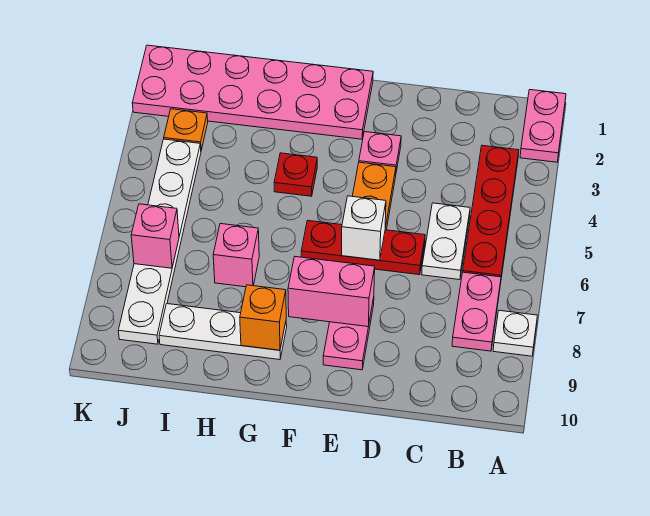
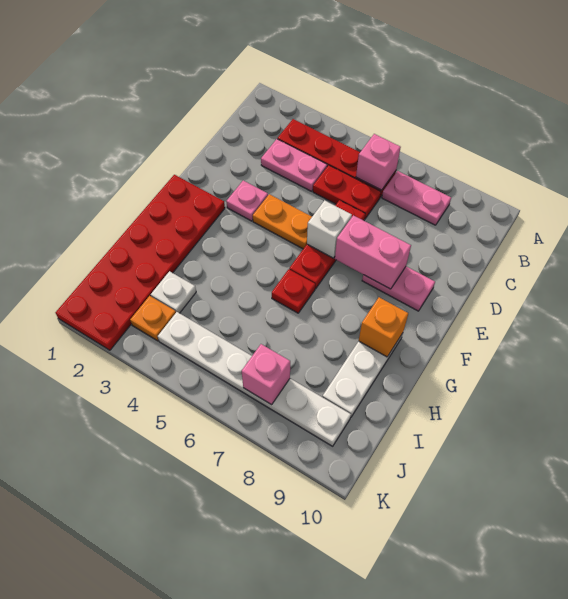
pink 1x2 plate [520,90,566,162] -> pink 1x2 plate moved to [261,139,327,191]
white 1x1 plate [493,310,537,356] -> white 1x1 plate moved to [151,271,196,313]
white 1x2 plate [422,203,470,280] -> red 1x2 plate [313,165,381,219]
pink 1x2 brick [288,257,375,327] -> pink 1x2 brick turned to [335,215,411,289]
pink 2x6 plate [132,45,373,139] -> red 2x6 plate [55,175,225,350]
red 1x1 plate [274,153,317,196] -> red 1x1 plate moved to [272,269,315,313]
pink 1x1 brick [213,224,259,287] -> pink 1x1 brick moved to [356,134,401,190]

